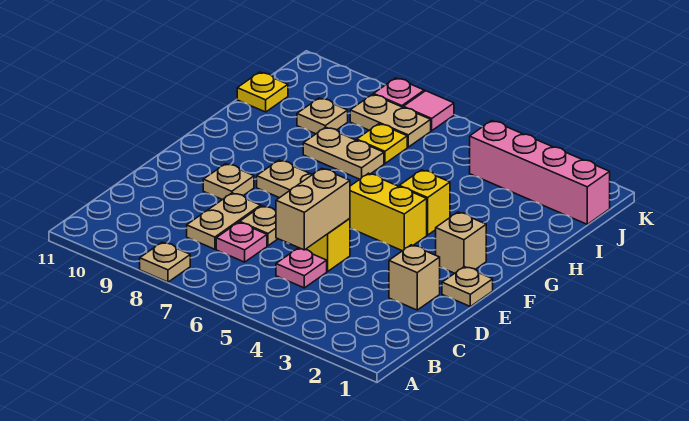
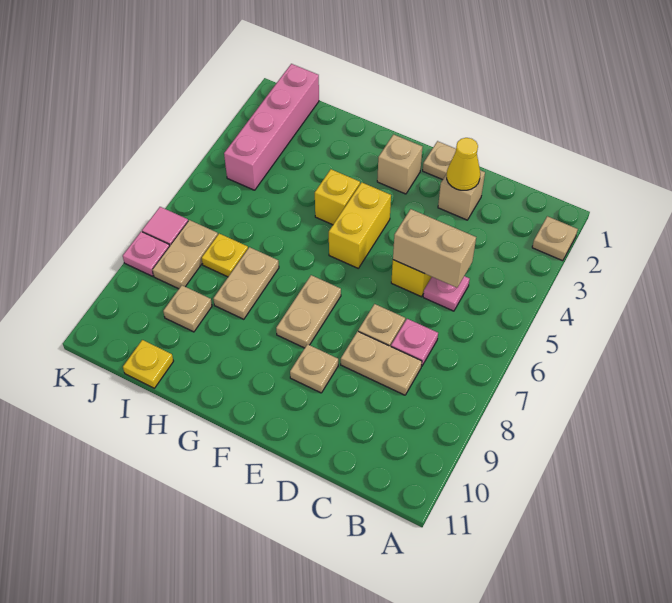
tan 1x1 plate [140,242,190,282] -> tan 1x1 plate moved to [532,216,578,261]
none -> yellow 1x1 cone [447,138,480,190]

